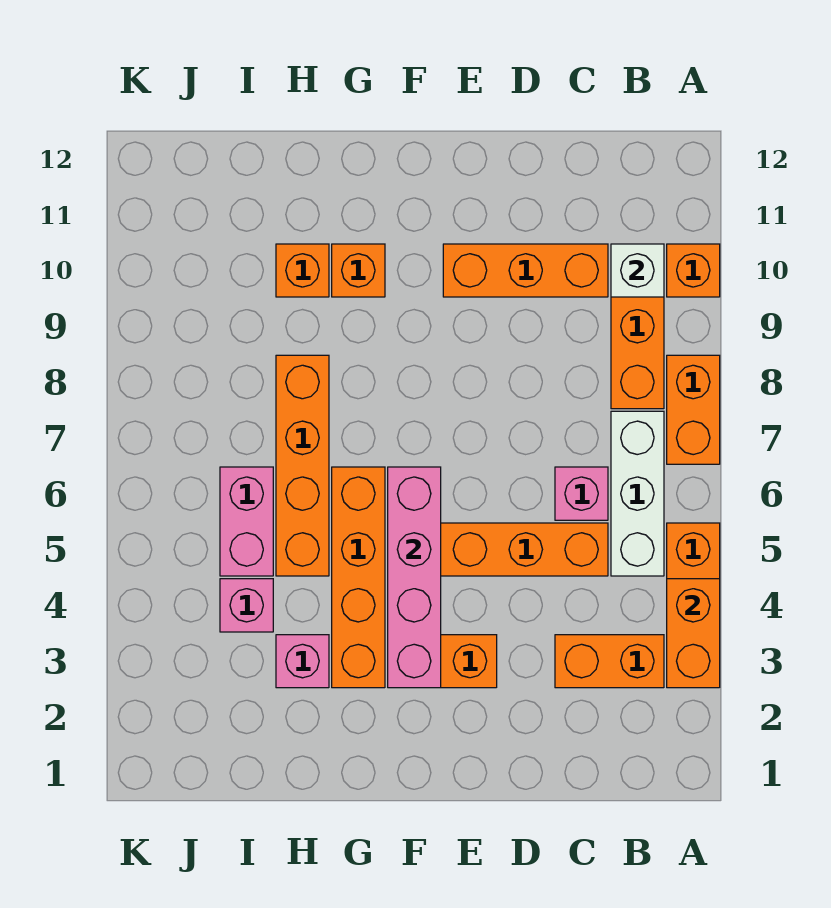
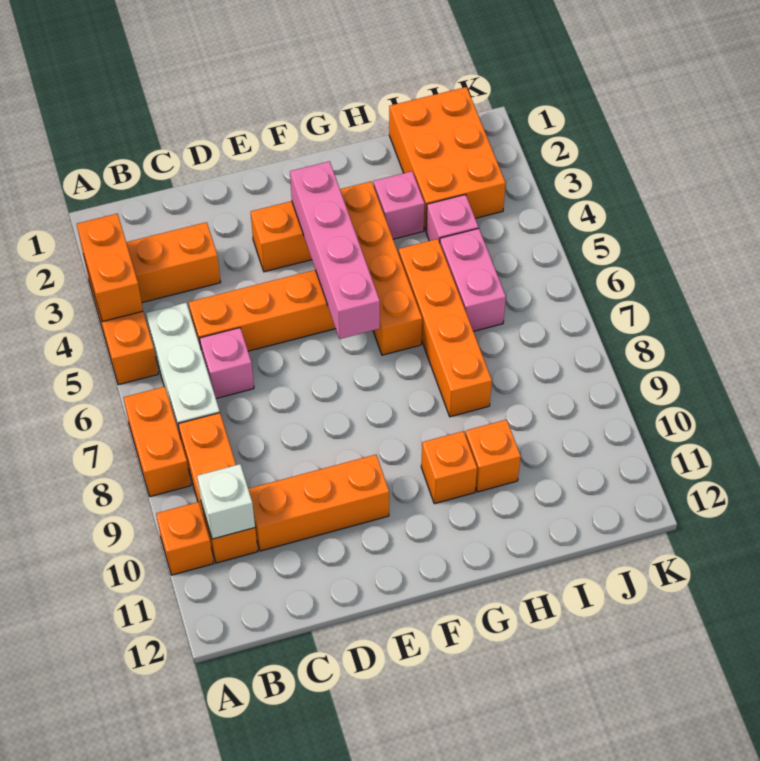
none -> orange 2x3 brick [389,87,506,231]

